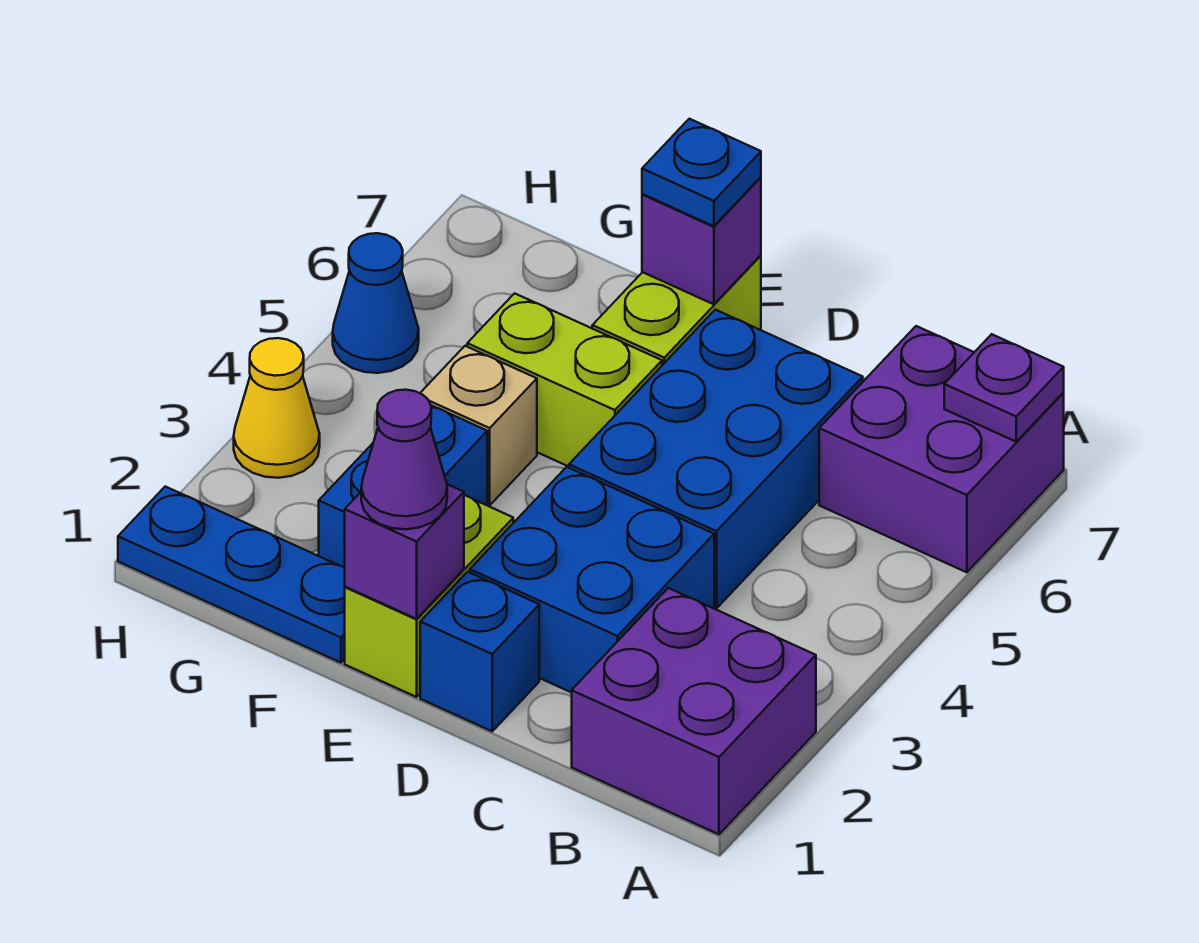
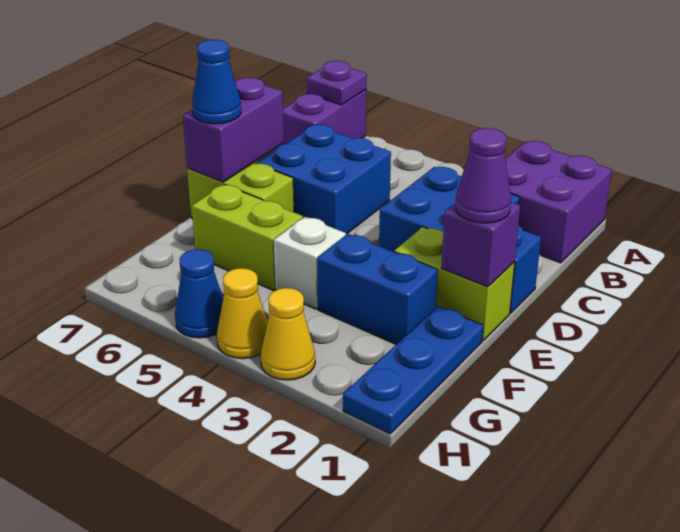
purple 2x2 brick [819,326,1064,572] -> purple 1x2 brick [281,89,366,145]
blue 2x3 brick [569,310,863,609] -> blue 2x2 brick [257,124,391,234]
lime 1x2 brick [467,293,662,467] -> lime 1x2 brick turned to [192,185,303,290]
purple 1x1 brick [642,177,761,304] -> purple 1x2 brick [183,77,284,182]
blue 1x1 plate [642,119,761,226] -> blue 1x1 cone [192,40,241,124]
tan 1x1 brick [420,346,537,505] -> white 1x1 brick [274,217,346,309]
none -> yellow 1x1 cone [217,268,267,359]

